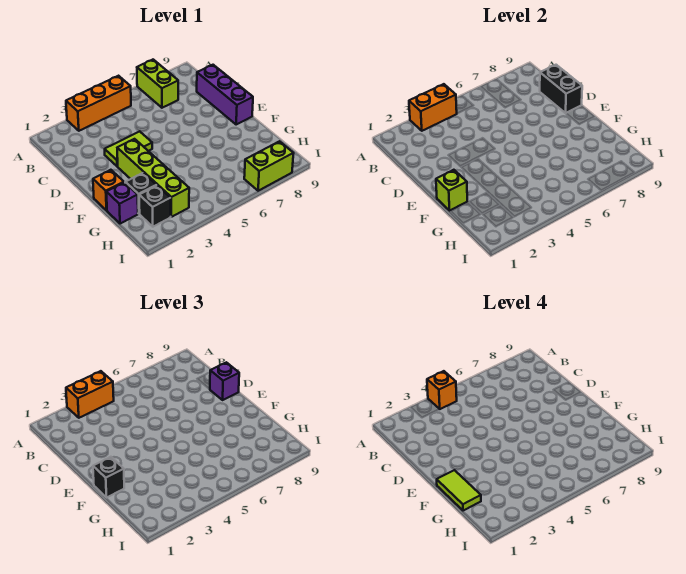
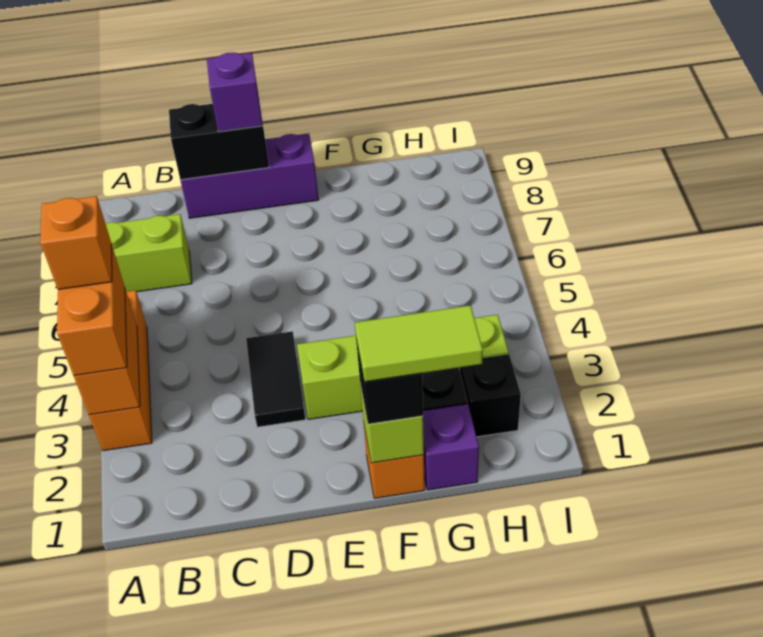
lime 1x2 tile [105,131,152,167] -> black 1x2 tile [246,331,306,427]
lime 1x2 brick [244,141,294,191] -> none

